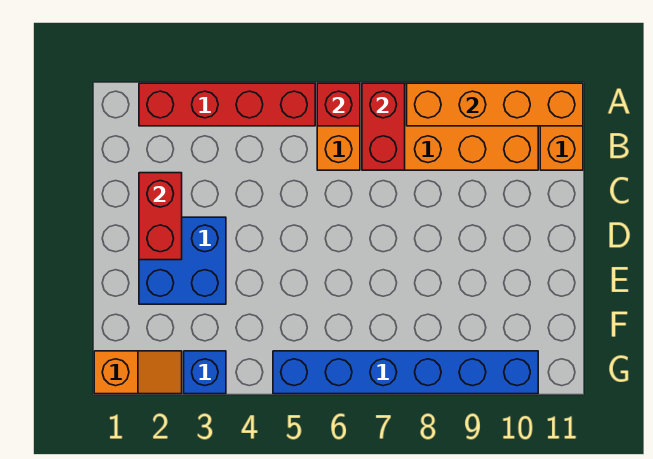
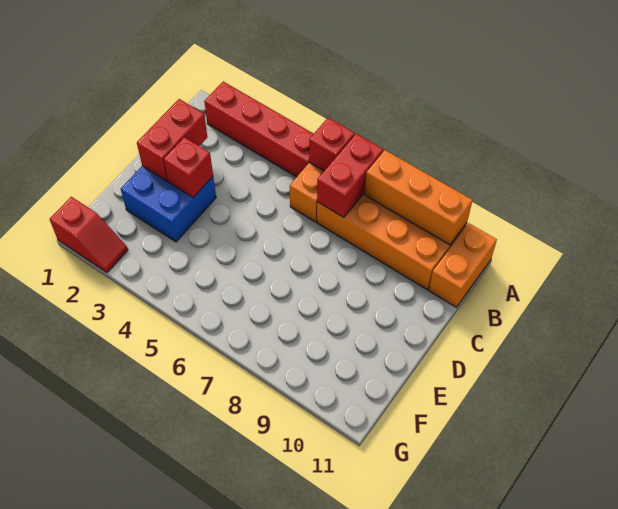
orange 1x4 brick [407,83,583,126] -> orange 1x3 brick [365,150,472,245]
none -> red 1x1 brick [164,137,213,197]
orange 1x2 slope [94,351,182,394] -> red 1x2 slope [50,197,128,272]
blue 1x1 brick [184,351,226,394] -> none
blue 1x6 brick [273,351,538,394] -> none

